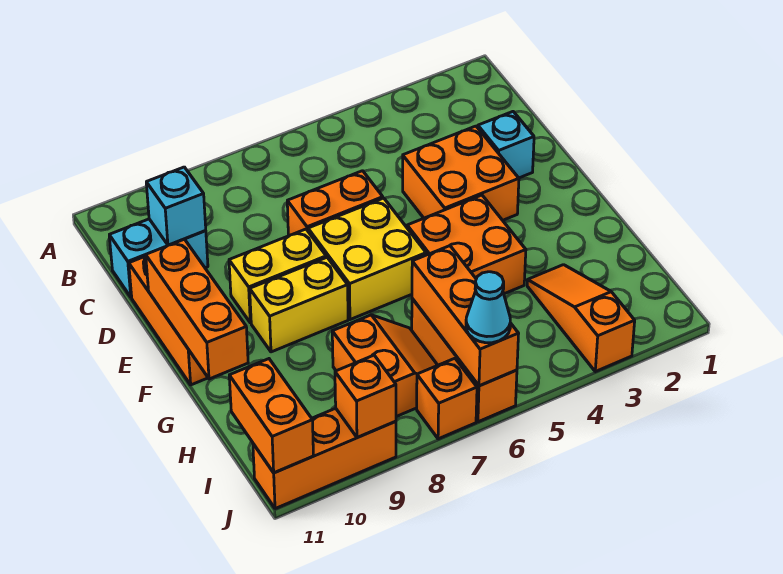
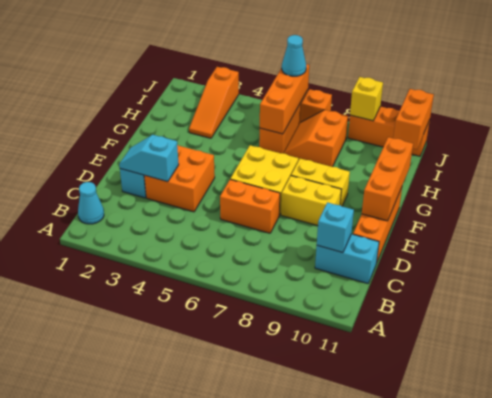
none -> cyan 1x1 cone [78,182,104,224]
none -> cyan 1x2 slope [119,135,179,182]
orange 2x2 brick [407,195,526,294] -> none
orange 1x1 brick [335,355,396,438] -> yellow 1x1 brick [350,77,383,121]

